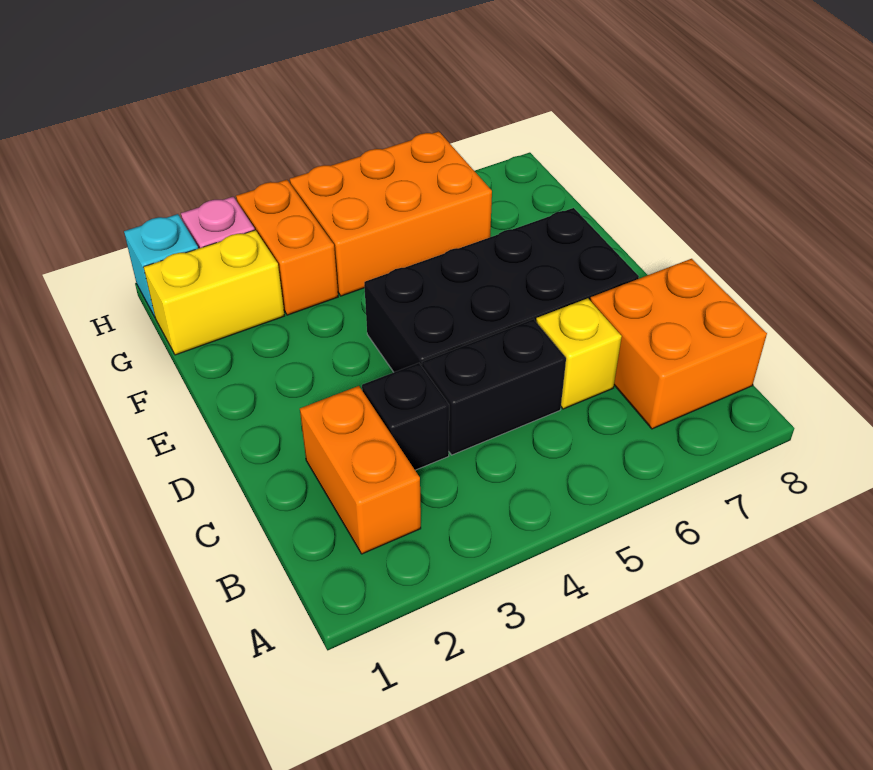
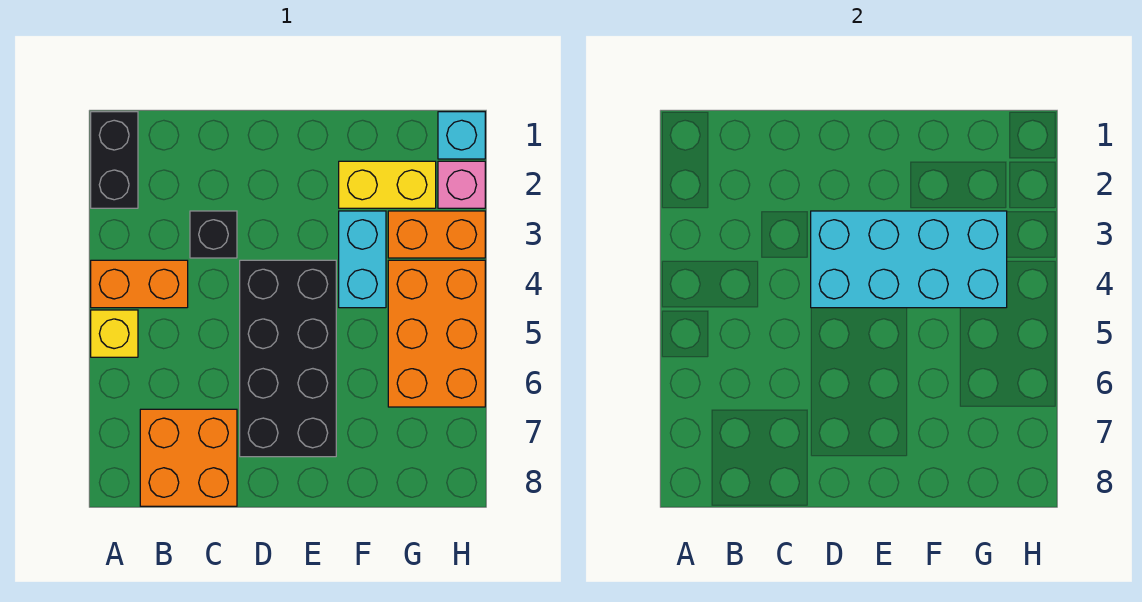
orange 1x2 brick [300,386,421,554] -> orange 1x2 brick moved to [91,260,188,308]
black 1x2 brick [422,319,566,455] -> black 1x2 brick moved to [91,112,138,208]
yellow 1x1 brick [536,298,622,409] -> yellow 1x1 brick moved to [91,310,138,357]
none -> cyan 2x4 brick [811,211,1007,308]
none -> cyan 1x2 brick [339,211,386,308]
yellow 1x2 brick [144,230,284,355] -> yellow 1x2 brick turned to [339,161,436,208]

